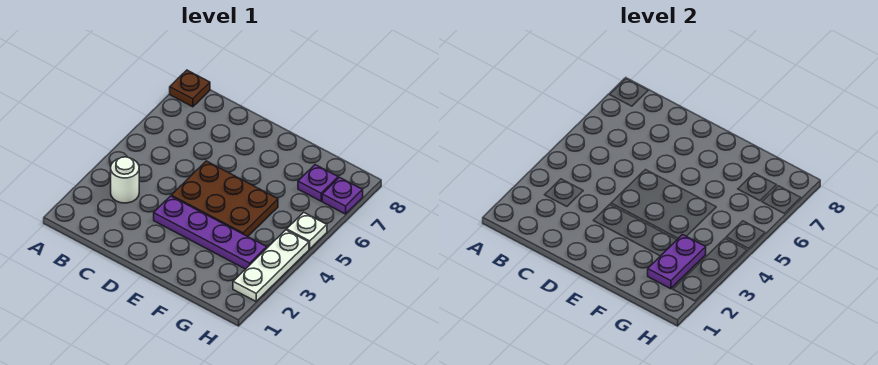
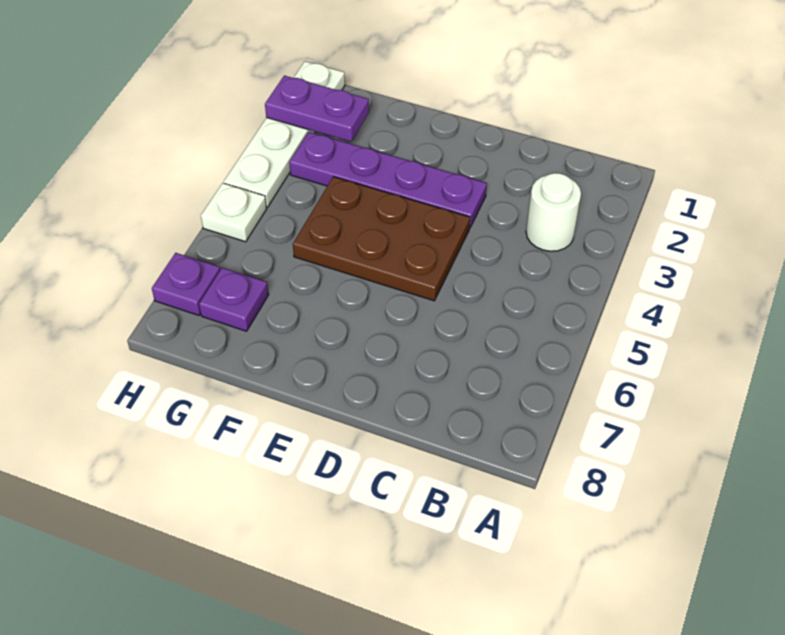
brown 1x1 plate [170,70,210,107] -> none
purple 1x2 plate [648,235,706,289] -> purple 1x2 plate turned to [265,76,369,142]
white 1x3 plate [233,230,309,301] -> white 1x4 plate [224,61,345,207]

